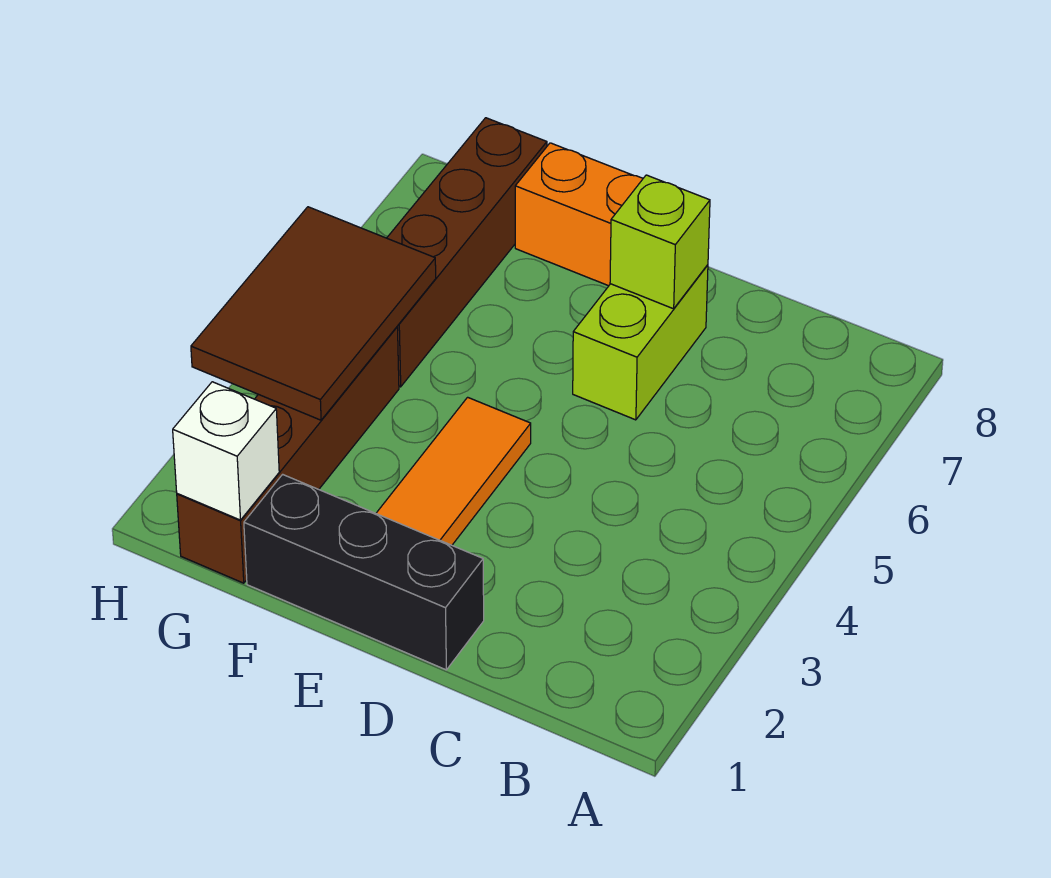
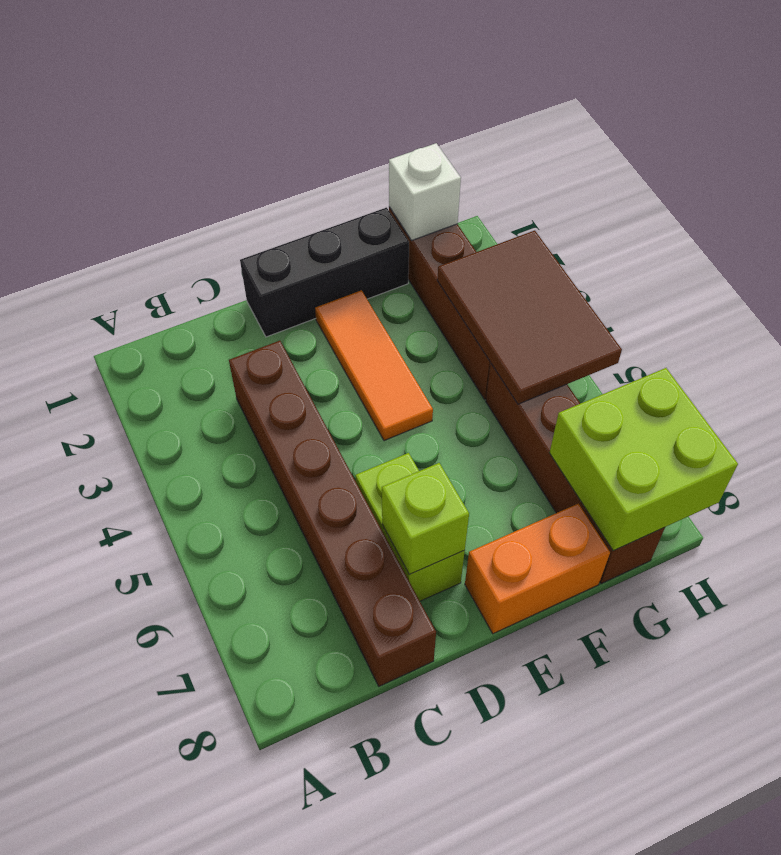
none -> brown 1x6 brick [229,341,436,686]
none -> lime 2x2 brick [550,368,738,551]

